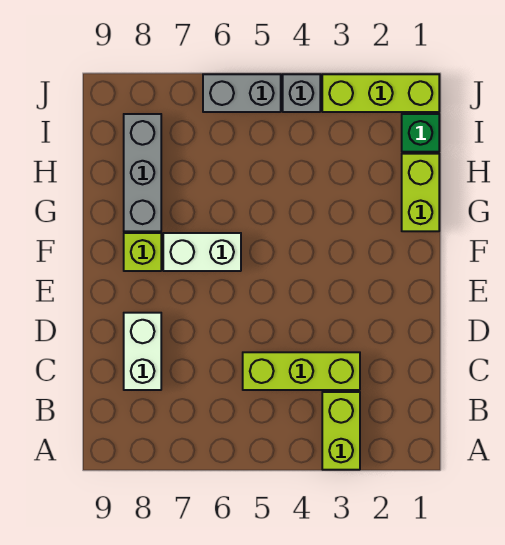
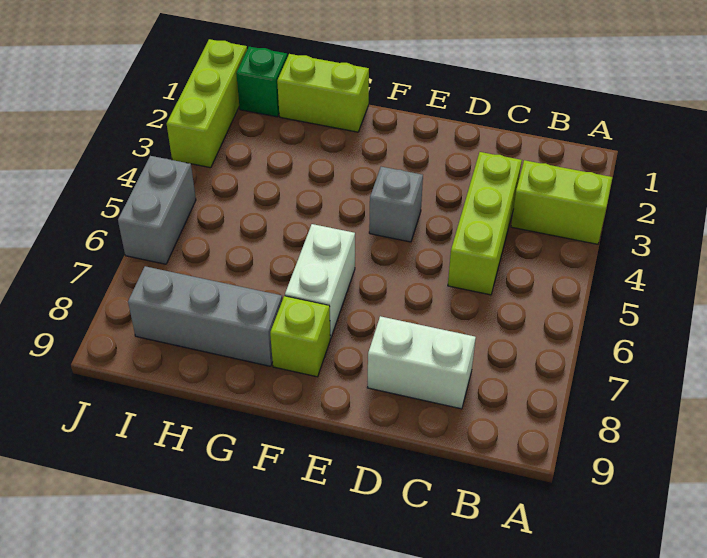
grey 1x1 brick [283,74,320,112] -> grey 1x1 brick moved to [369,167,423,242]

